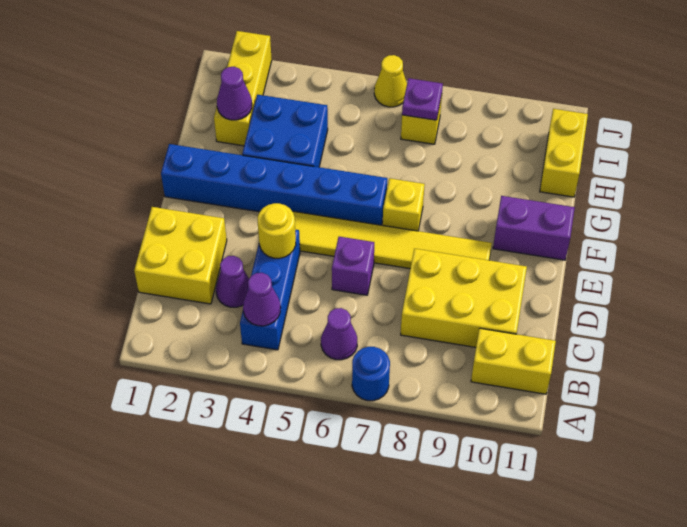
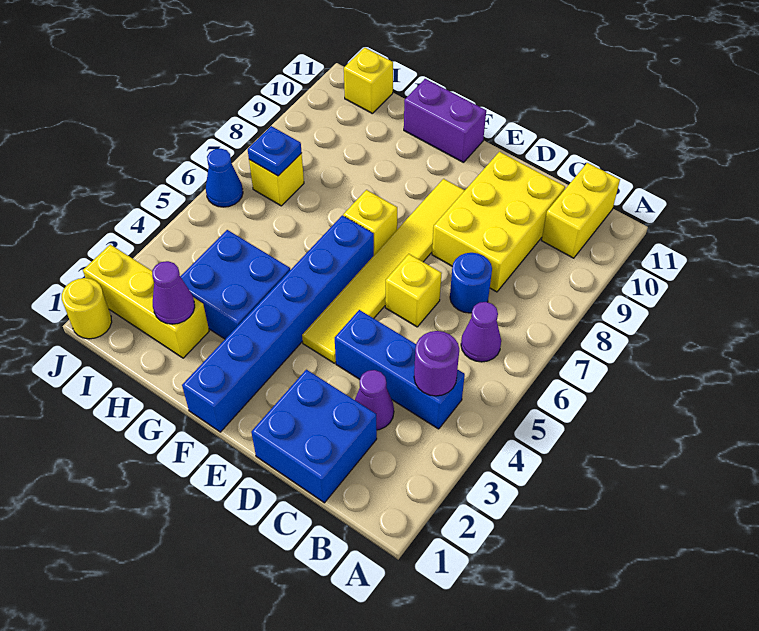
blue 1x1 round brick [352,347,390,401] -> blue 1x1 round brick moved to [450,253,492,313]
purple 1x1 cone [243,273,281,326] -> purple 1x1 round brick [414,331,459,396]
yellow 2x2 brick [134,207,227,304] -> blue 2x2 brick [251,370,377,503]
yellow 1x1 round brick [258,203,296,258] -> yellow 1x1 round brick moved to [62,278,112,339]
purple 1x1 brick [332,237,374,295] -> yellow 1x1 brick [385,254,442,327]
purple 1x2 brick [493,196,575,260] -> purple 1x2 brick turned to [404,79,486,163]
yellow 1x2 brick [540,109,588,197] -> yellow 1x1 brick [344,48,393,114]
purple 1x1 plate [402,78,443,120] -> blue 1x1 plate [248,126,302,176]
yellow 1x1 cone [374,55,407,107] -> blue 1x1 cone [206,149,243,207]

